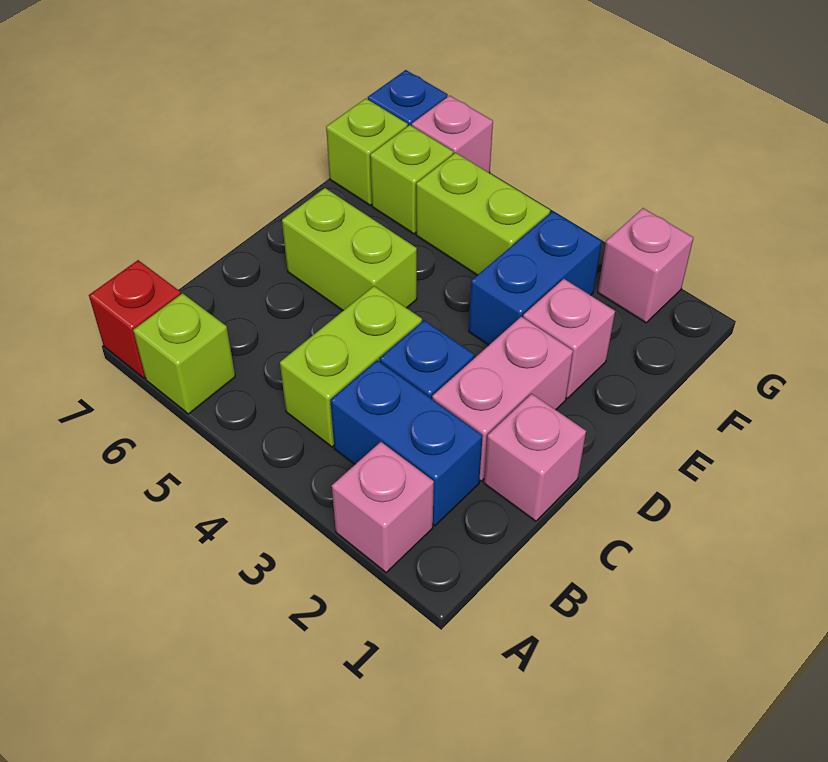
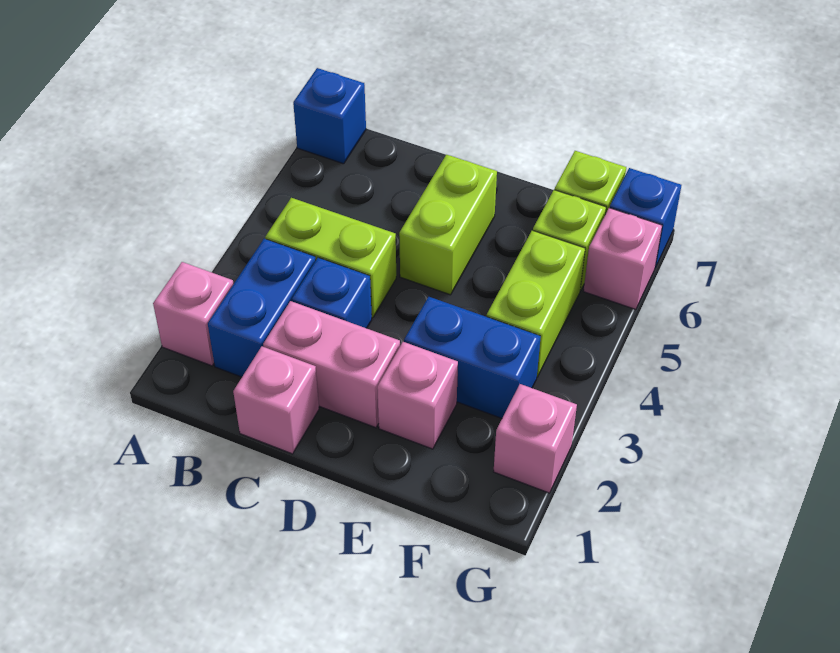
lime 1x1 brick [133,293,235,414] -> none
red 1x1 brick [89,260,181,379] -> blue 1x1 brick [293,68,366,164]

